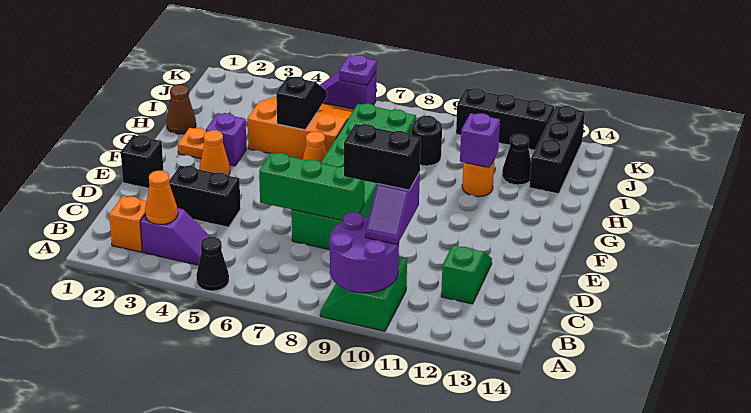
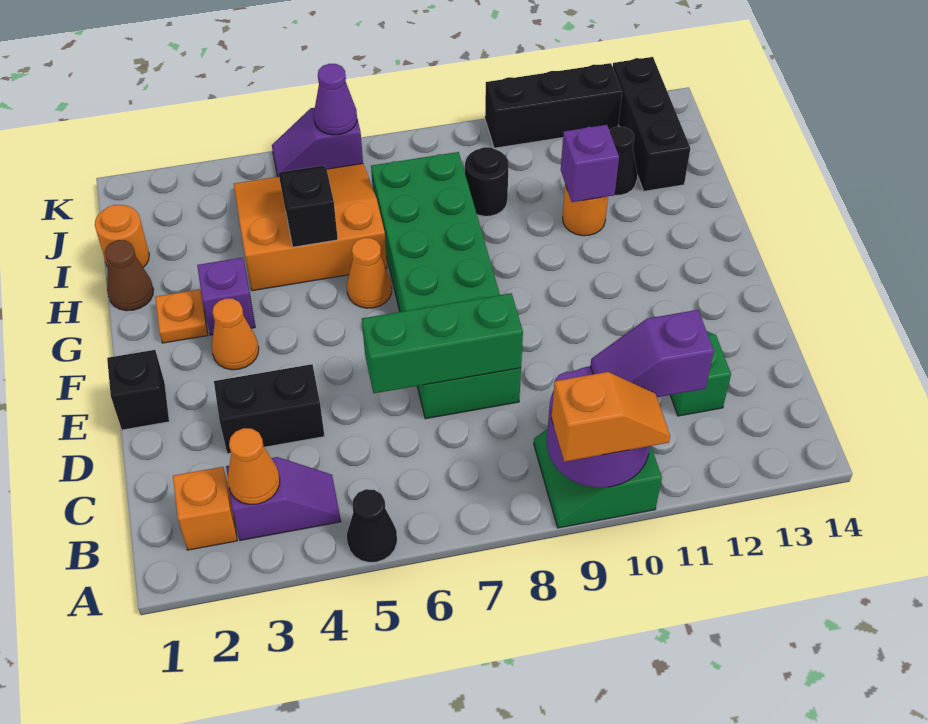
none -> orange 1x2 slope [551,372,670,462]
purple 1x2 slope [365,173,420,245] -> purple 1x2 slope turned to [590,310,714,397]
black 1x2 brick [344,124,421,190] -> none
none -> orange 1x1 round brick [95,205,149,267]
purple 1x1 plate [339,55,377,86] -> purple 1x1 cone [314,64,357,135]

